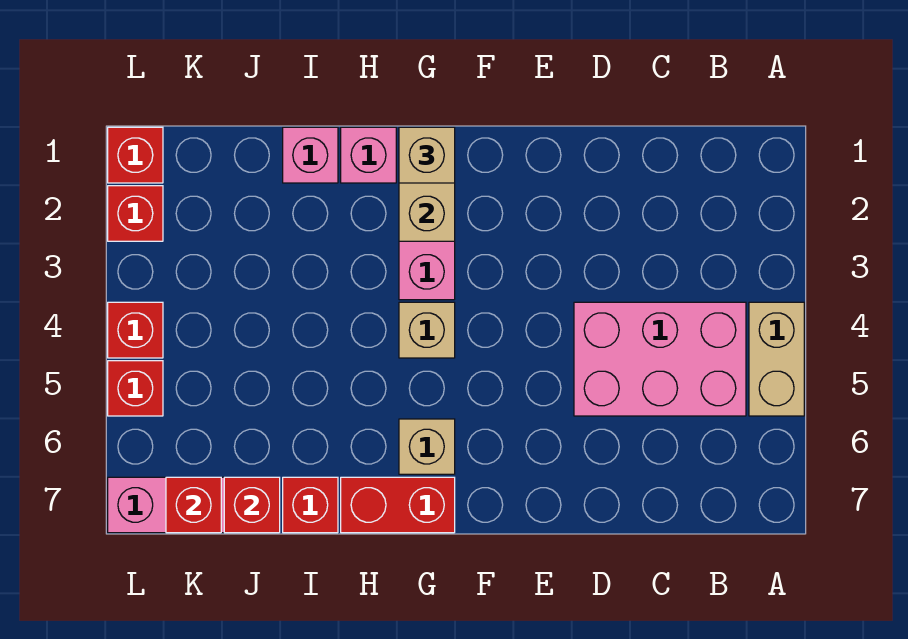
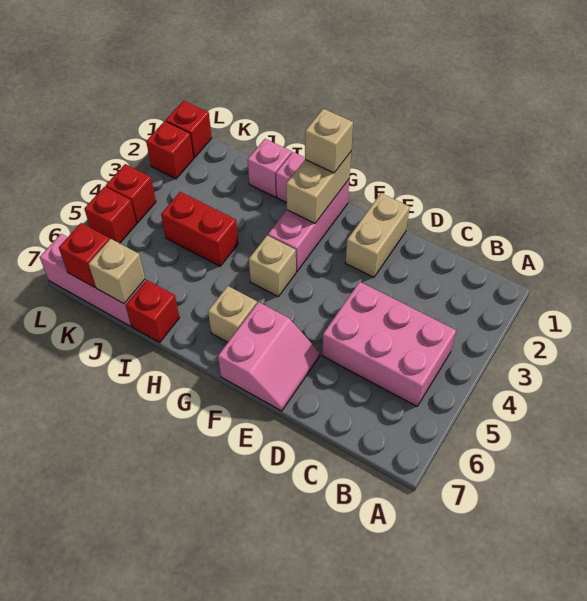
tan 1x2 brick [749,302,804,416] -> tan 1x2 brick moved to [345,193,410,277]
none -> pink 2x2 slope [218,302,320,411]
red 1x2 brick [341,477,455,533] -> red 1x2 brick moved to [161,192,238,266]
red 1x1 brick [224,477,280,533] -> tan 1x1 brick [88,239,145,304]

